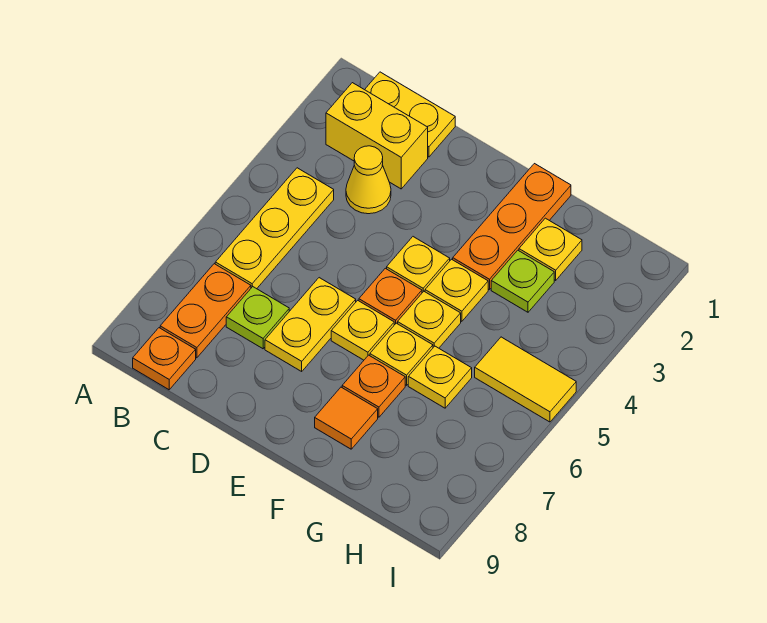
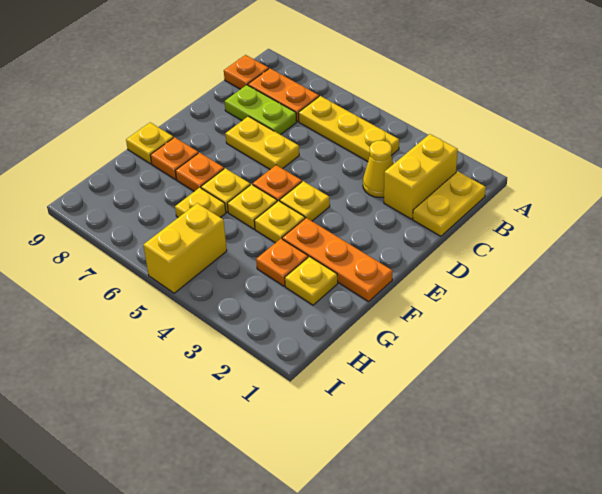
lime 1x1 plate [226,287,289,349] -> lime 1x2 plate [225,85,297,135]
yellow 1x1 plate [331,300,394,360] -> yellow 1x1 plate moved to [126,123,173,164]
orange 1x1 tile [315,387,378,449] -> orange 1x1 plate [150,137,198,180]
lime 1x1 plate [491,250,554,312] -> orange 1x1 plate [256,239,308,286]
yellow 1x2 tile [475,337,576,422] -> yellow 1x2 brick [143,203,227,293]

